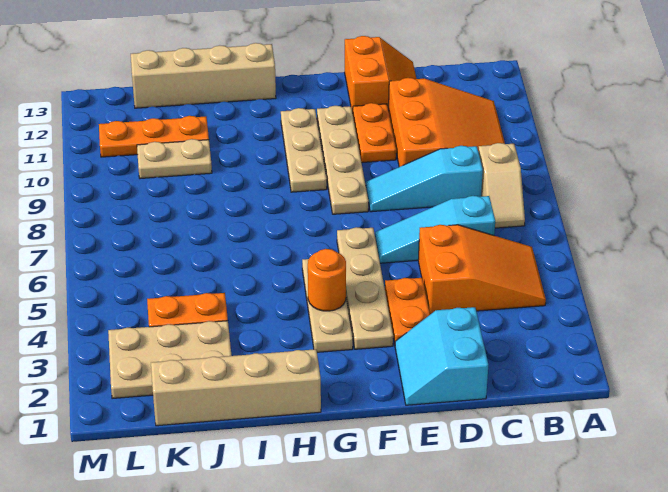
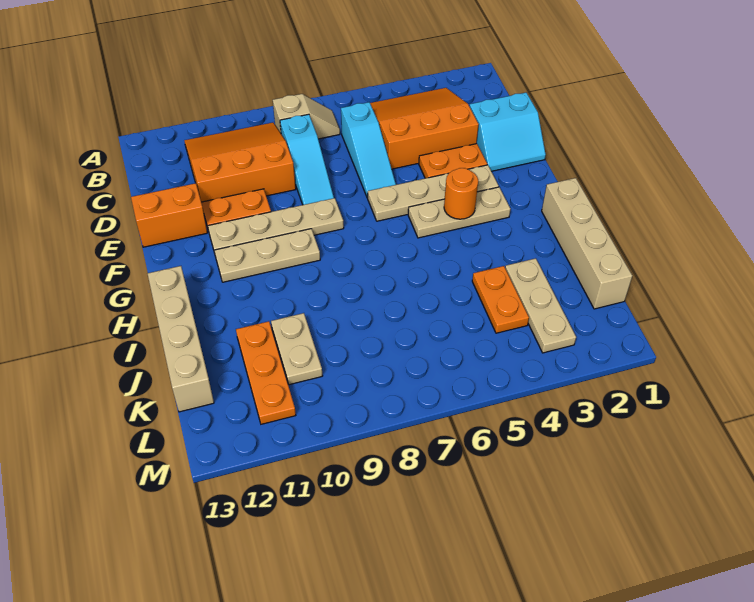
orange 2x3 slope [418,225,546,314] -> orange 3x3 slope [370,88,479,169]
tan 2x3 plate [108,321,232,398] -> tan 1x3 plate [505,258,576,353]

